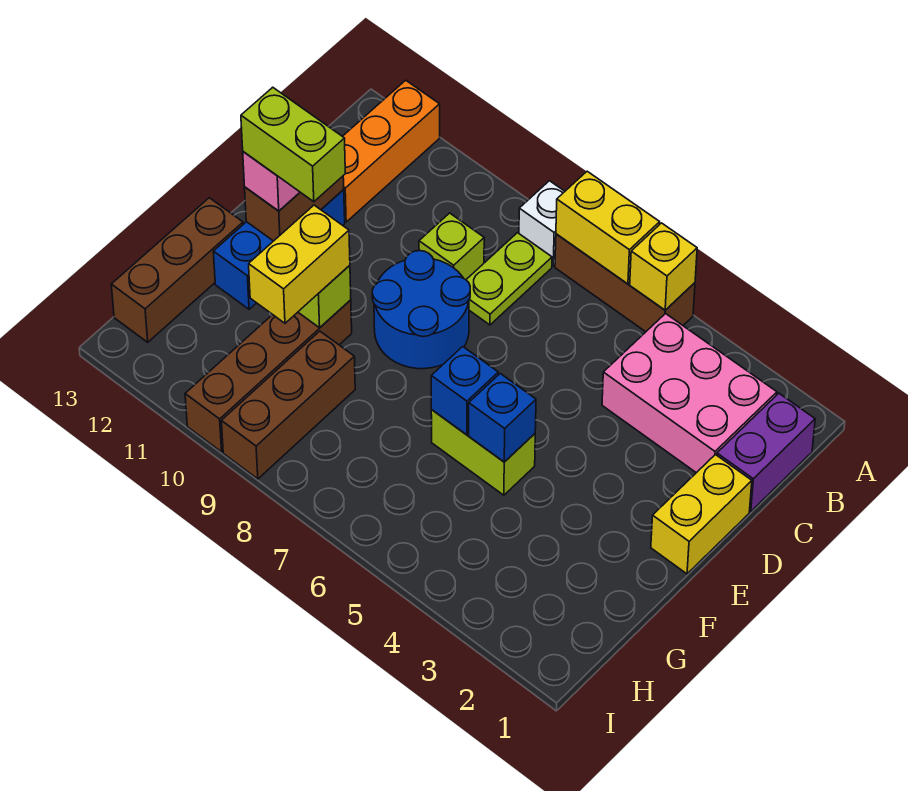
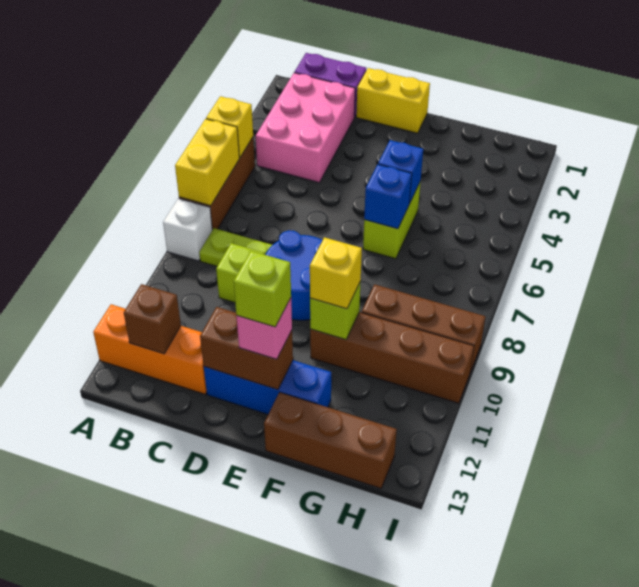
none -> brown 1x1 brick [124,284,181,354]
lime 1x2 brick [241,87,345,202] -> lime 1x1 brick [234,251,291,327]
yellow 1x2 brick [249,205,350,323] -> yellow 1x1 brick [310,237,362,309]

